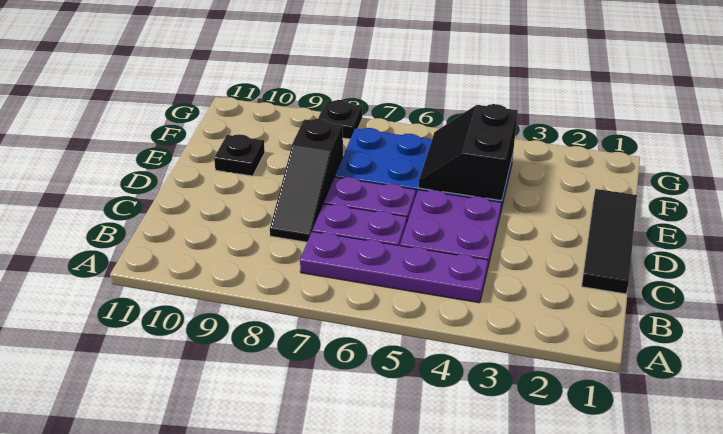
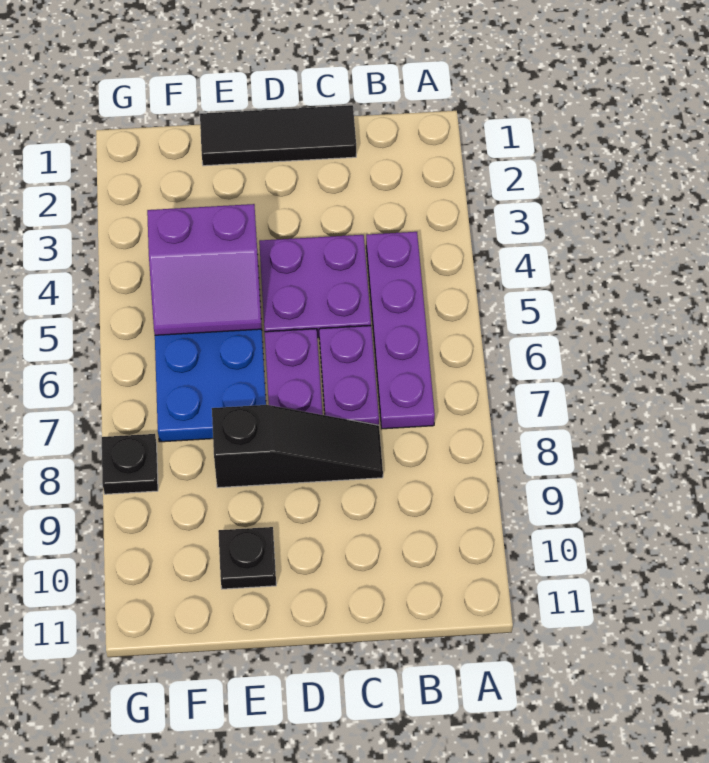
black 2x2 slope [418,104,518,201] -> purple 2x2 slope [147,204,262,335]

